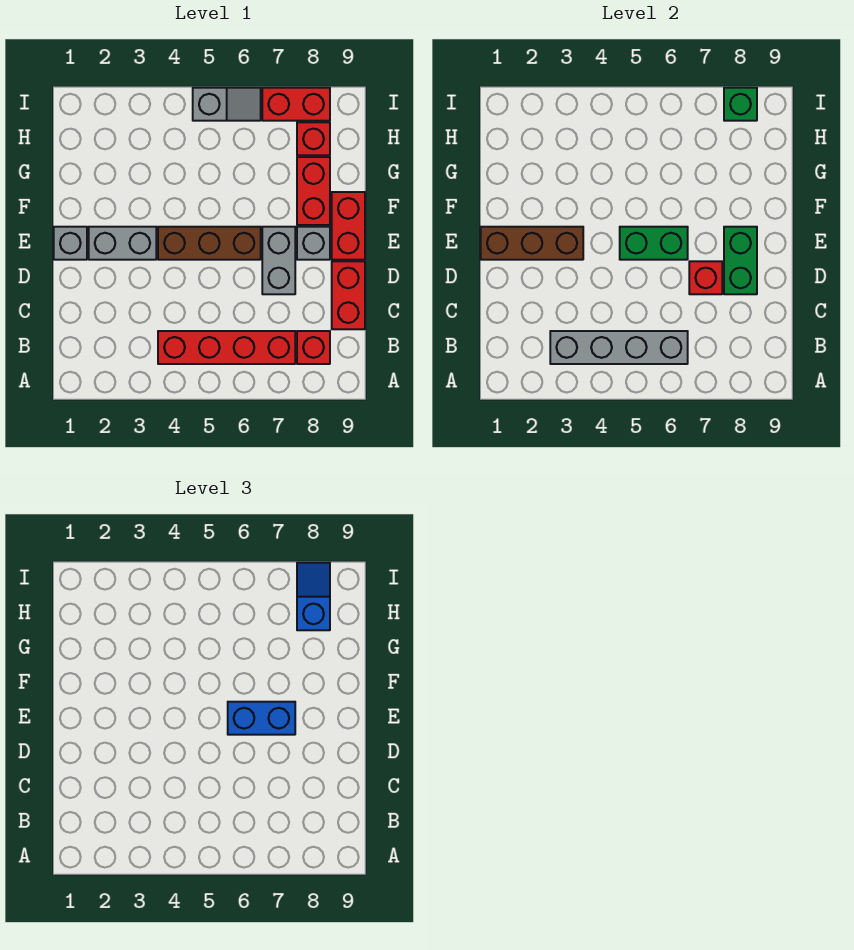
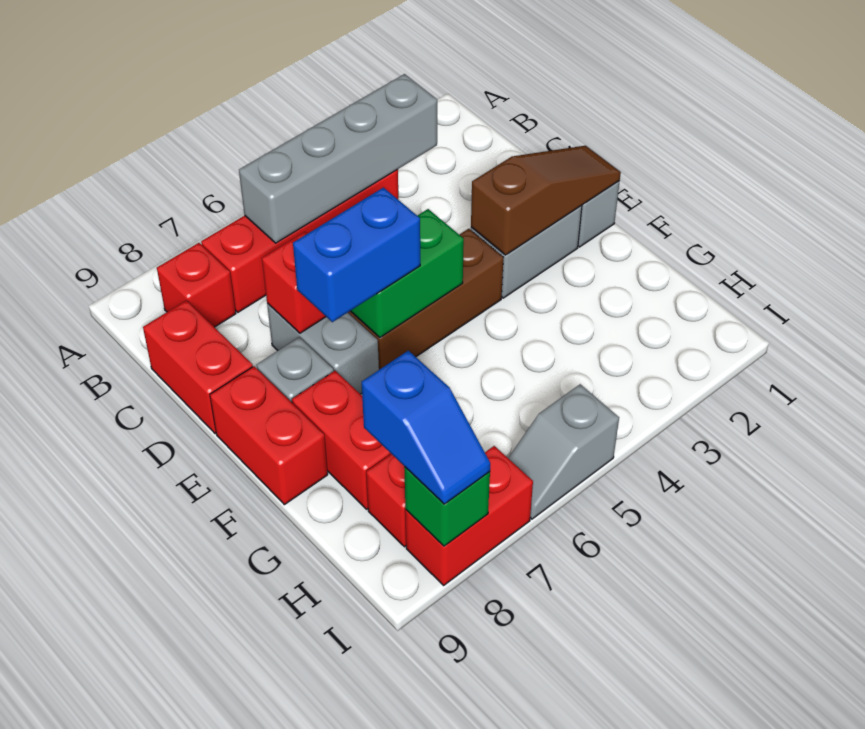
green 1x2 brick [724,227,757,294] -> none
brown 1x3 brick [481,227,583,260] -> brown 1x3 slope [471,146,621,255]

